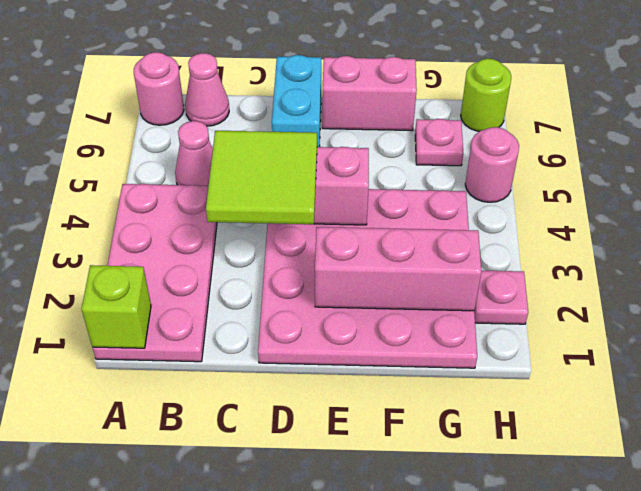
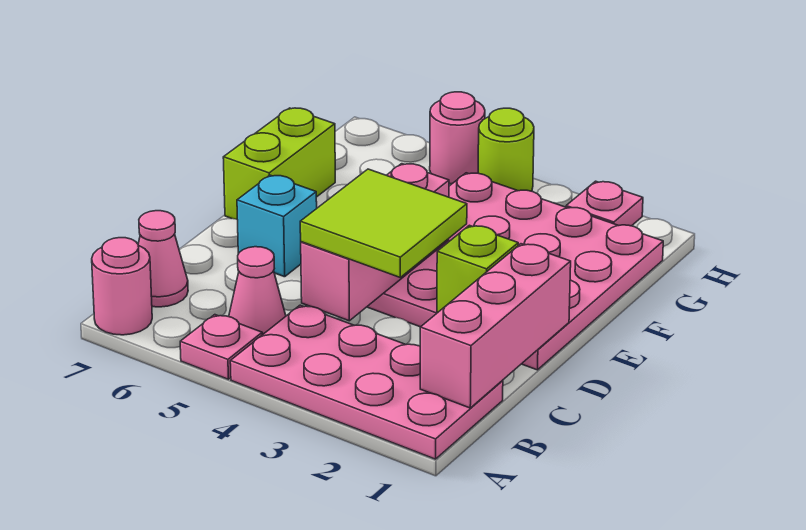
lime 1x1 brick [82,265,151,348] -> lime 1x1 brick moved to [437,225,518,313]
cyan 1x2 brick [272,55,321,147] -> cyan 1x1 brick [237,175,317,277]
pink 1x3 brick [315,227,481,311] -> pink 1x3 brick moved to [420,244,571,408]
pink 1x2 brick [322,56,417,131] -> lime 1x2 brick [223,108,335,219]
pink 1x1 plate [415,119,463,166] -> pink 1x1 plate moved to [180,315,262,379]
lime 1x1 round brick [461,59,511,131] -> lime 1x1 round brick moved to [478,108,534,191]

